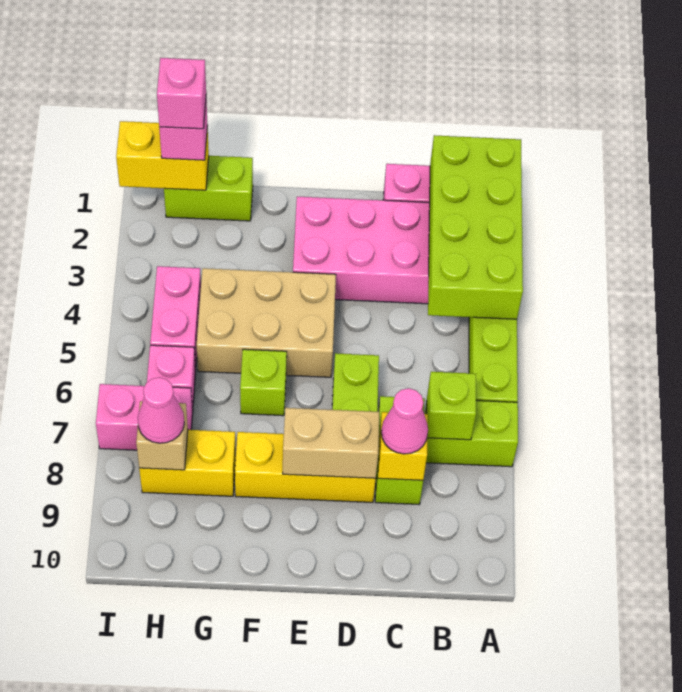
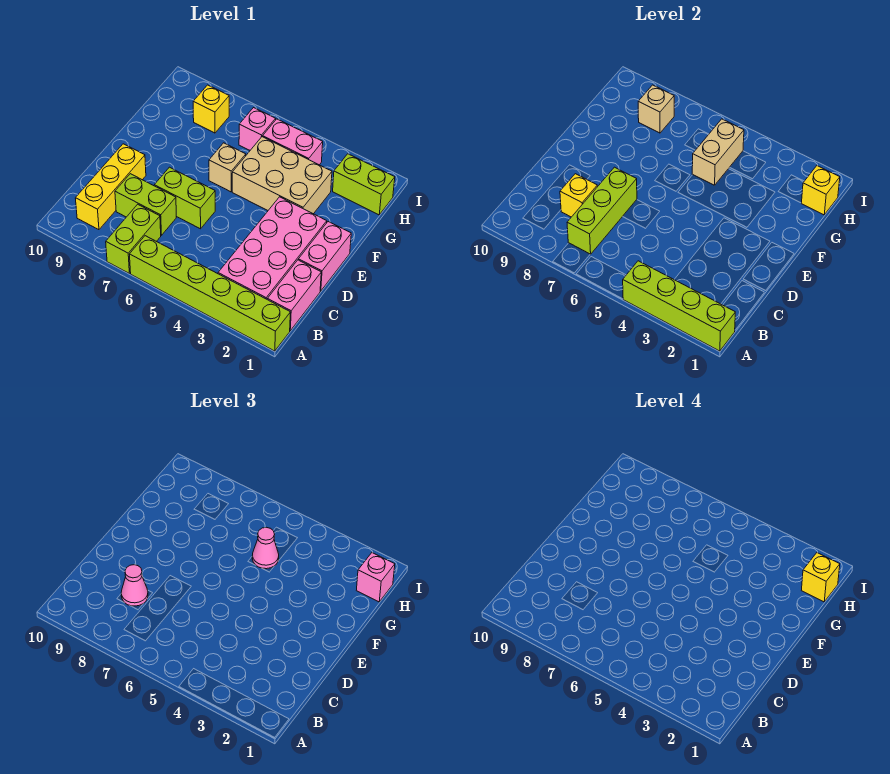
lime 2x4 brick [428,135,523,319] -> lime 1x4 brick [623,261,735,351]
lime 1x1 brick [427,372,476,440] -> lime 1x3 brick [567,167,637,254]
yellow 1x3 brick [235,432,376,502] -> yellow 1x3 brick moved to [75,144,146,230]
tan 1x2 brick [283,408,379,478] -> tan 1x2 brick moved to [692,119,744,185]
tan 2x3 brick [197,268,336,377] -> tan 2x3 brick turned to [232,137,332,214]
lime 1x1 brick [240,349,287,416] -> tan 1x1 brick [209,143,246,192]
lime 1x2 brick [164,156,253,221] -> lime 1x2 brick turned to [333,154,395,215]
yellow 1x2 brick [139,430,236,496] -> yellow 1x1 brick [193,85,229,133]
yellow 1x2 brick [116,121,209,190] -> yellow 1x1 brick [801,166,840,215]
pink 1x1 brick [157,58,206,129] -> yellow 1x1 brick [801,553,840,602]
pink 1x2 brick [96,384,193,450] -> pink 1x2 brick moved to [298,222,351,291]
pink 1x1 cone [138,377,184,443] -> pink 1x1 cone moved to [252,527,279,569]

